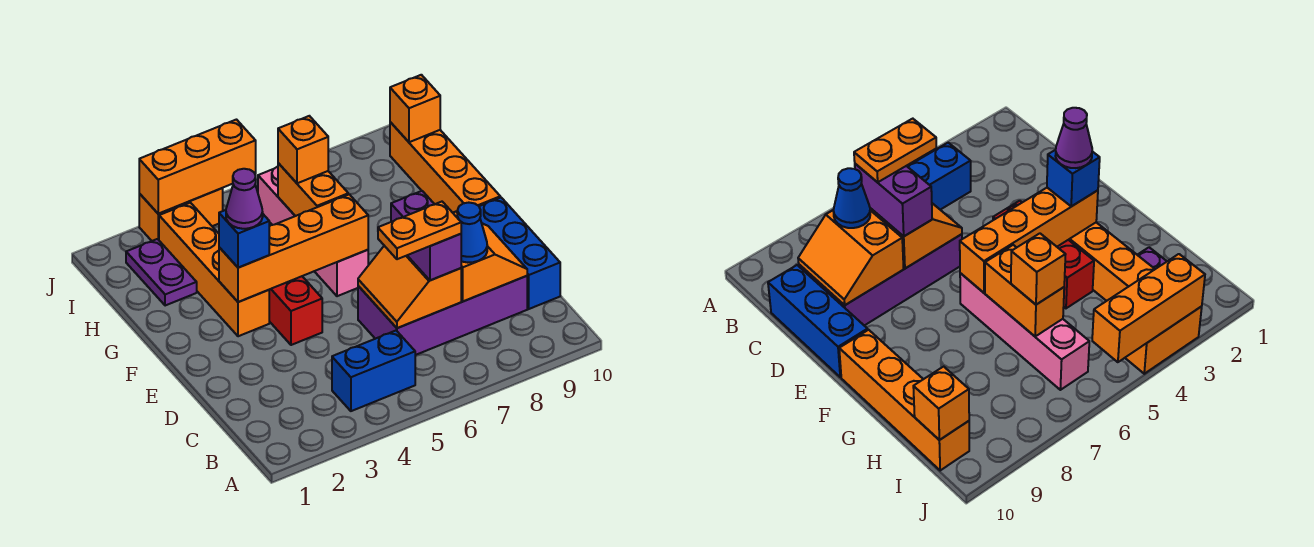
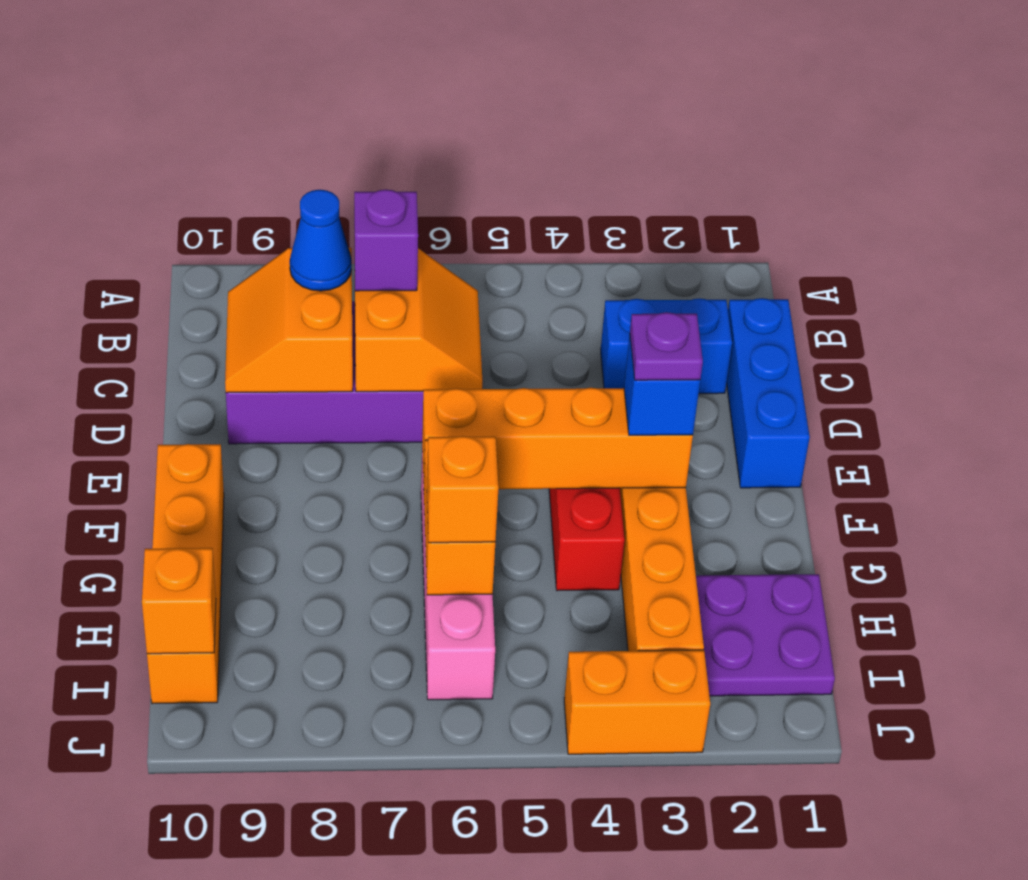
blue 1x2 brick [332,331,415,411] -> blue 1x2 brick moved to [601,299,732,394]
orange 1x2 plate [378,202,461,259] -> none
purple 1x2 brick [391,191,461,280] -> purple 1x1 brick [354,189,418,291]
blue 1x3 brick [479,197,560,309] -> blue 1x3 brick moved to [727,298,810,488]
purple 1x1 cone [226,169,263,229] -> purple 1x1 plate [630,312,703,380]
purple 1x2 plate [126,239,197,306] -> purple 2x2 plate [696,574,835,696]
orange 1x3 brick [139,120,256,214] -> none

